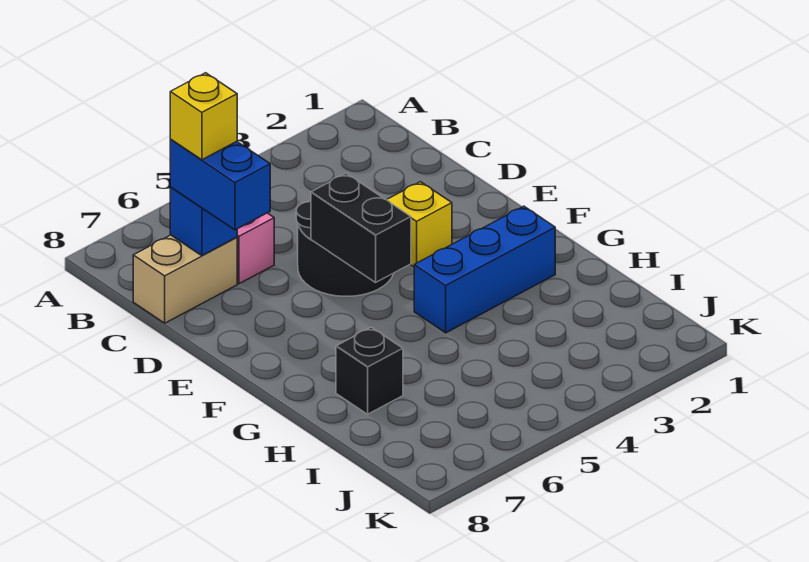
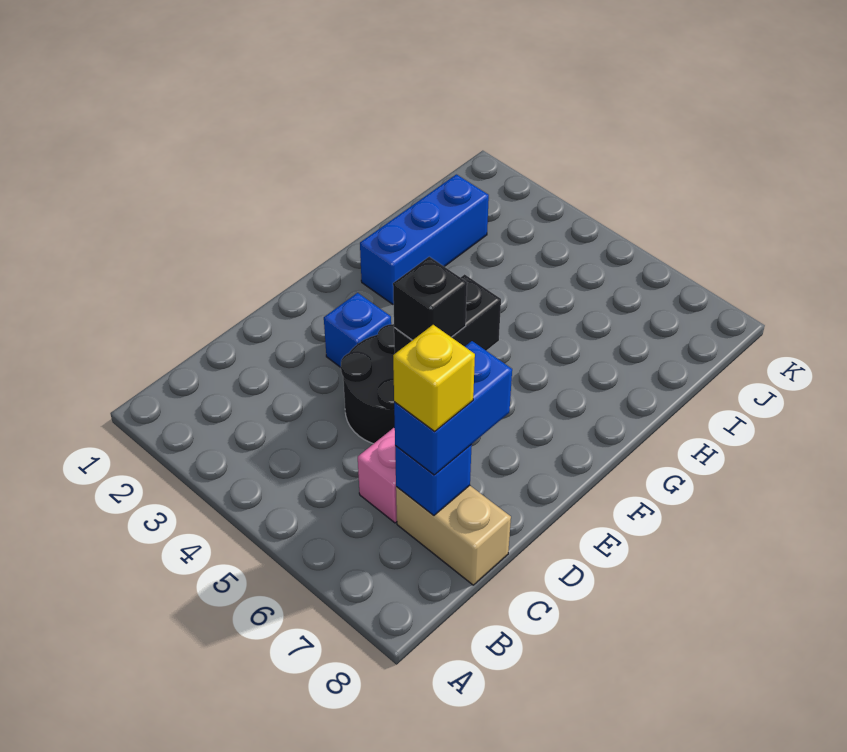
yellow 1x1 brick [387,182,452,267] -> blue 1x1 brick [324,293,391,367]
blue 1x3 brick [414,206,555,333] -> blue 1x3 brick turned to [360,174,489,304]
black 1x1 brick [336,327,403,414] -> black 1x1 brick moved to [393,257,467,340]

